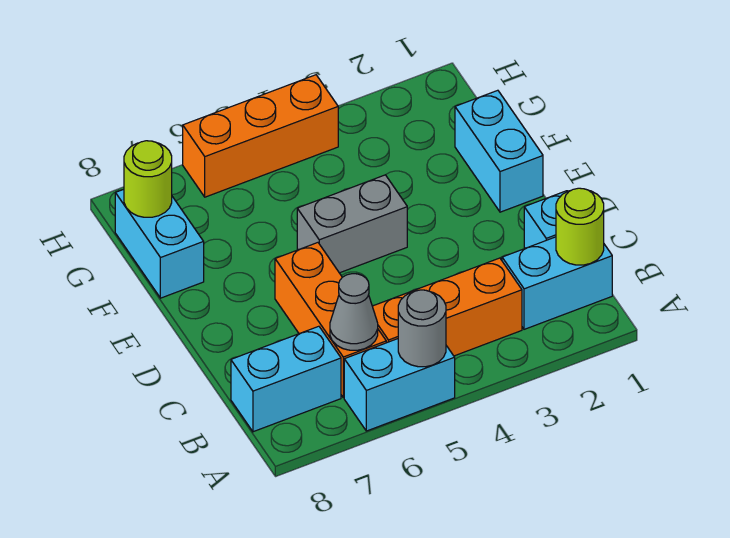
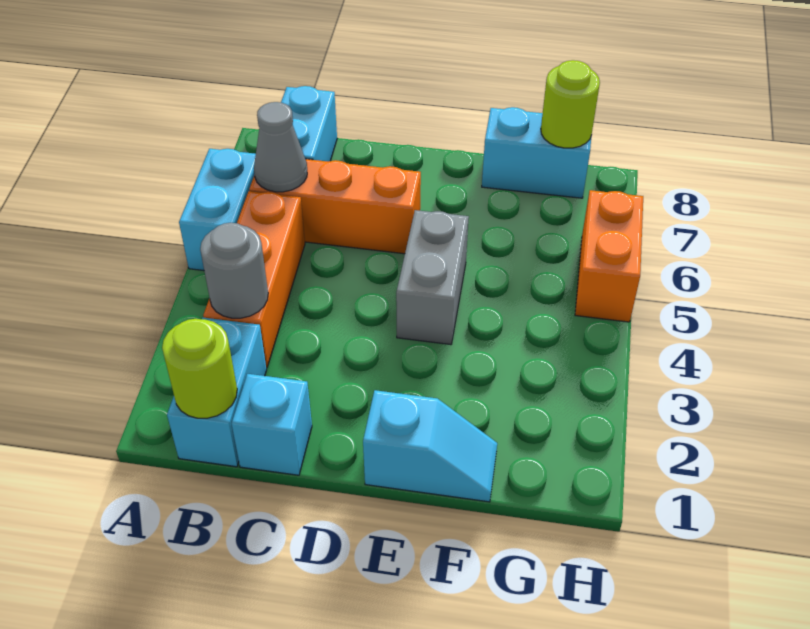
grey 1x1 round brick [398,290,446,367] -> grey 1x1 round brick moved to [200,223,268,318]
cyan 1x2 brick [455,90,543,212] -> cyan 1x2 slope [363,390,497,502]
orange 1x3 brick [183,75,338,197] -> orange 1x2 brick [575,190,643,322]

